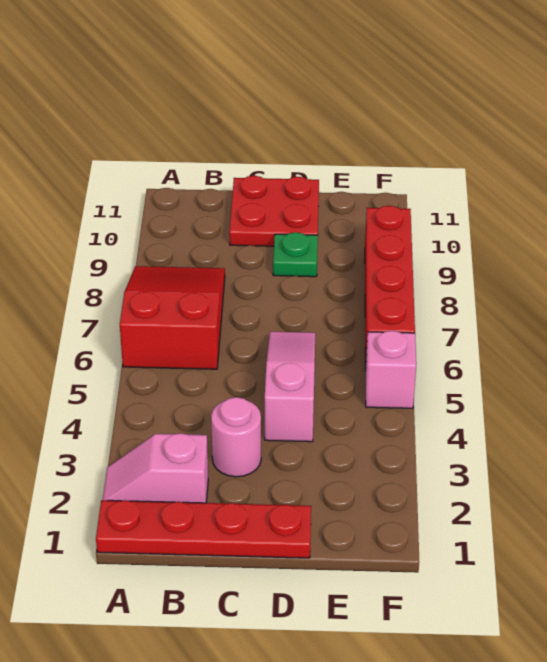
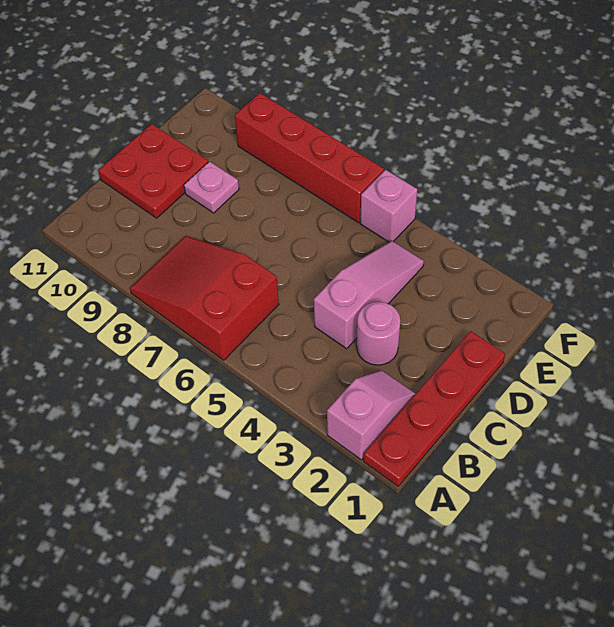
pink 1x2 slope [103,433,208,503] -> pink 1x2 slope turned to [327,371,416,460]
pink 1x3 slope [265,332,315,442] -> pink 1x3 slope turned to [314,241,424,349]
green 1x1 plate [273,232,318,277] -> pink 1x1 plate [184,162,239,213]

